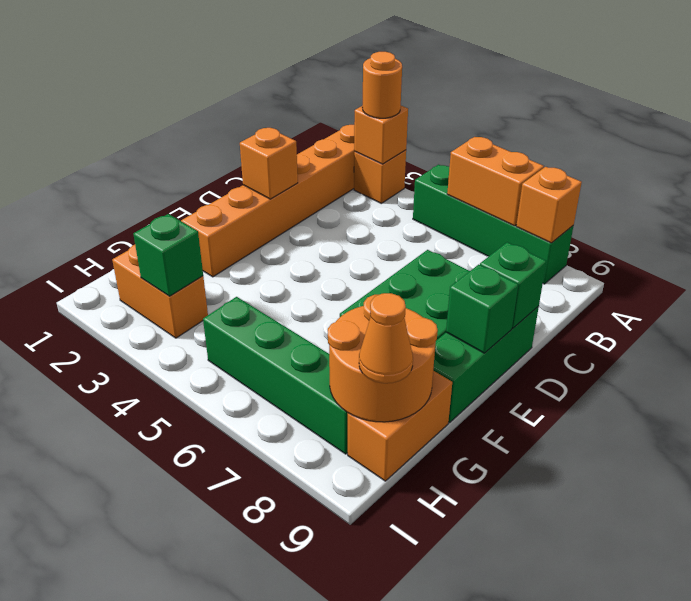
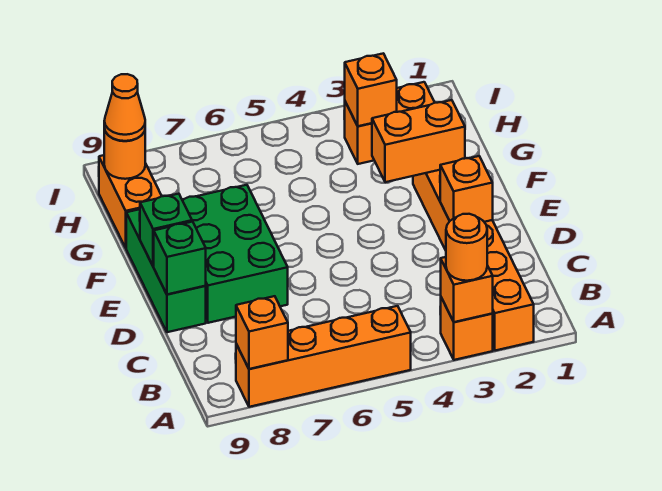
green 1x4 brick [413,165,573,284] -> orange 1x4 brick [236,306,411,407]
orange 1x2 brick [447,137,544,226] -> orange 1x2 brick moved to [372,100,465,182]
orange 2x2 round brick [328,295,438,422] -> orange 1x1 round brick [104,128,146,179]
green 1x1 brick [133,214,203,296] -> orange 1x1 brick [345,53,397,126]
green 1x4 brick [203,297,348,454] -> none

